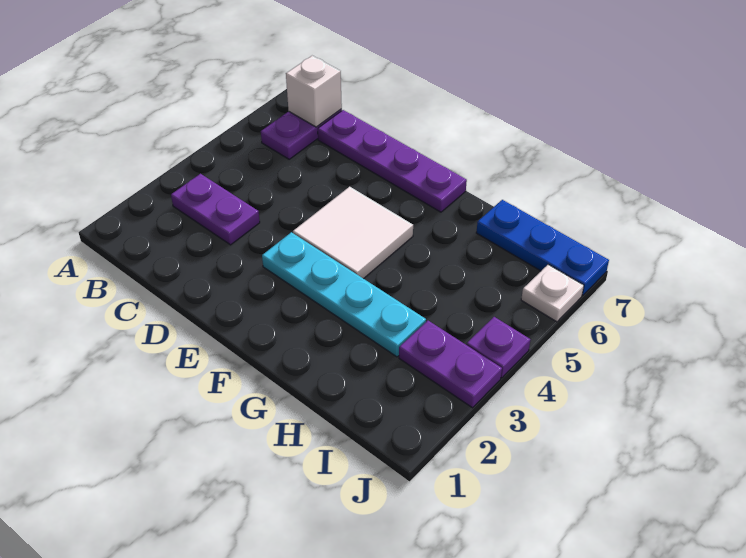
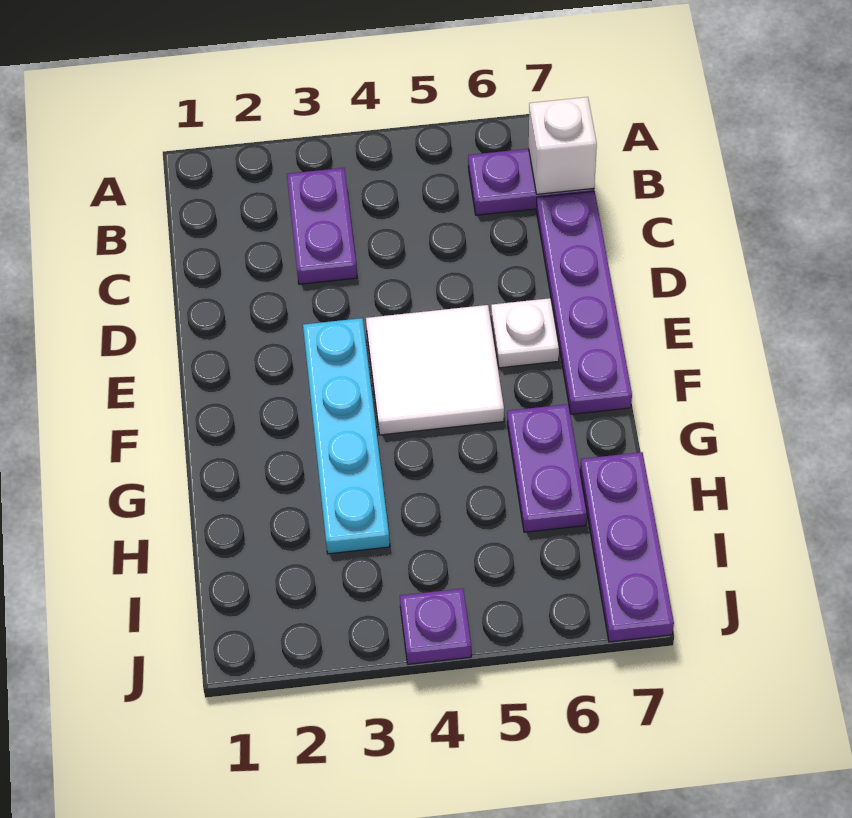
blue 1x3 plate [476,200,609,296] -> purple 1x3 plate [580,452,674,642]
purple 1x2 plate [399,321,502,408] -> purple 1x2 plate moved to [507,404,587,532]
white 1x1 plate [521,265,584,322] -> white 1x1 plate moved to [491,298,559,368]

